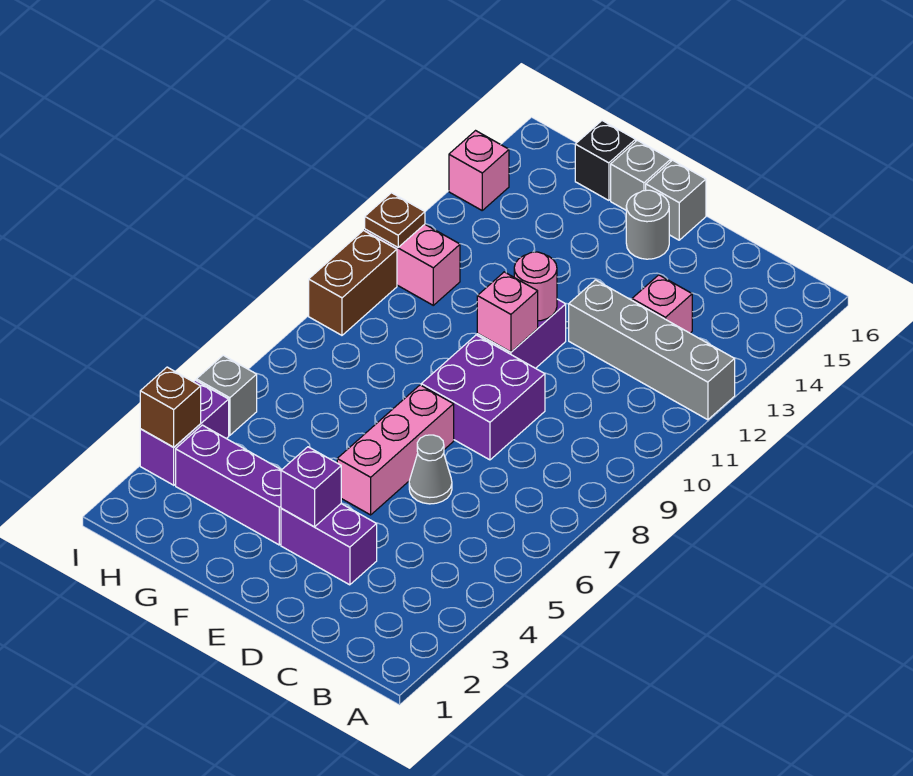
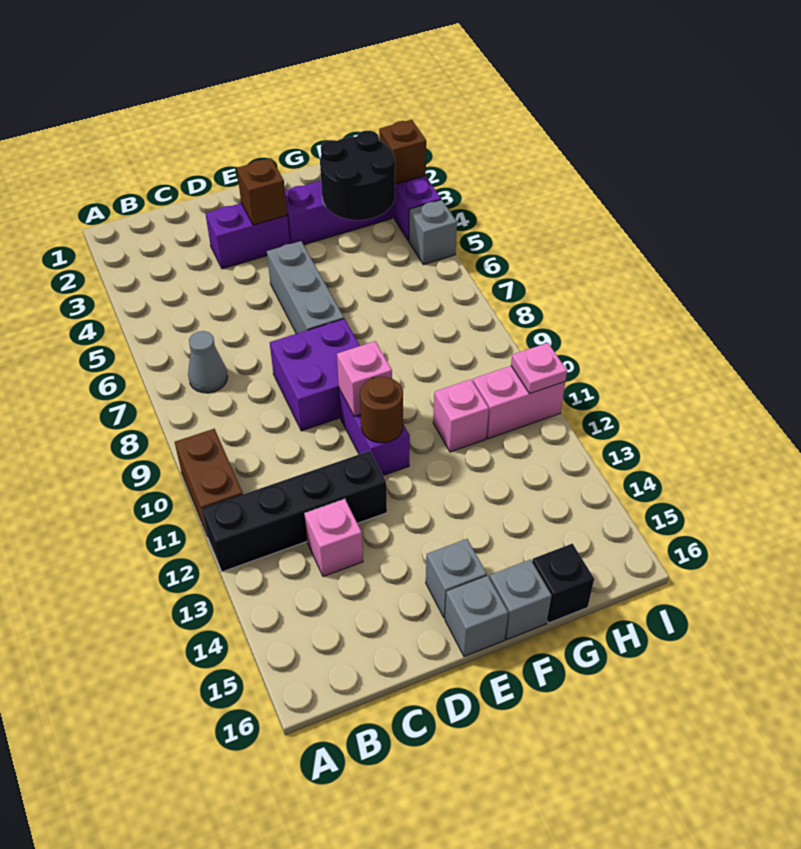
grey 1x4 brick [569,280,735,420] -> black 1x4 brick [202,451,387,572]
grey 1x1 cone [409,435,452,504] -> grey 1x1 cone moved to [188,331,228,393]
purple 1x1 brick [281,447,341,527] -> brown 1x1 brick [237,158,287,225]
pink 1x3 brick [337,385,454,515] -> grey 1x3 brick [267,241,344,334]
pink 1x1 round brick [514,252,557,321] -> brown 1x1 round brick [360,377,403,443]
grey 1x1 round brick [626,190,669,259] -> grey 1x1 brick [426,539,487,618]
none -> black 2x2 round brick [320,131,395,220]
brown 1x2 brick [309,230,397,335] -> brown 1x2 brick moved to [175,429,243,534]
brown 1x1 plate [365,193,425,247] -> pink 1x1 plate [511,343,567,394]
pink 1x1 brick [449,131,509,210] -> pink 1x1 brick moved to [433,379,489,452]

